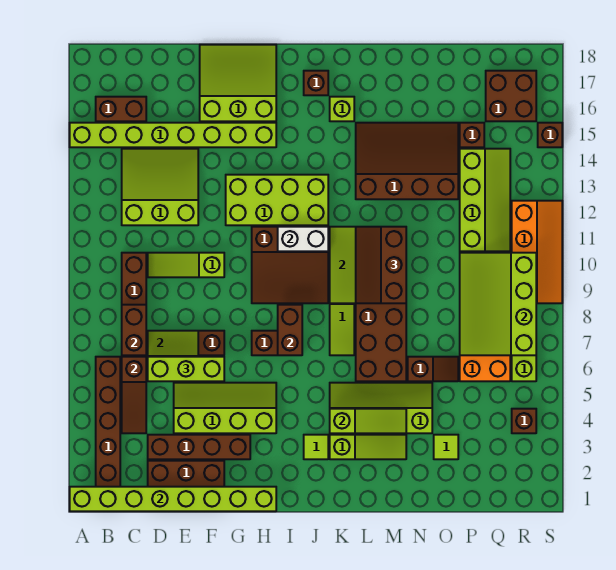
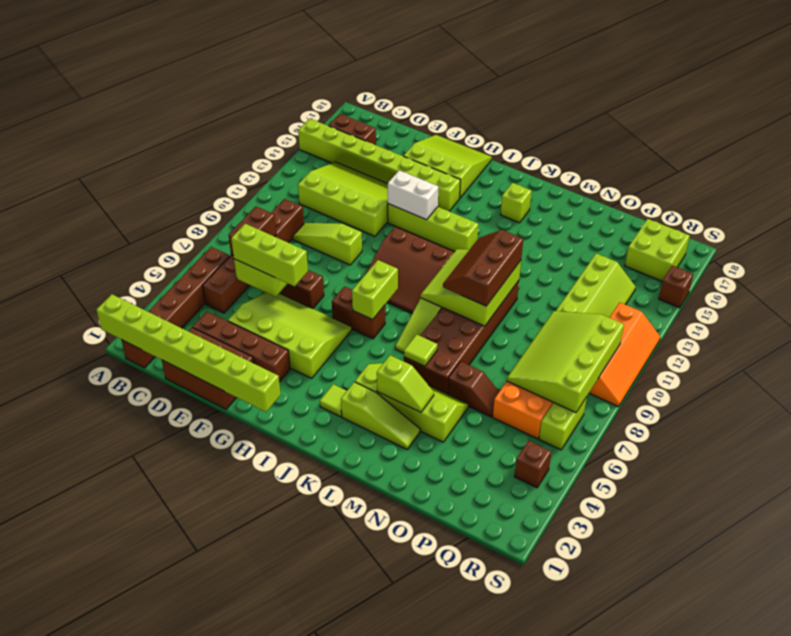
brown 1x3 slope [122,357,146,433] -> none
lime 3x3 slope [122,149,198,225] -> lime 3x4 slope [298,162,388,236]
lime 2x4 slope [174,383,276,433] -> lime 3x4 slope [228,292,352,378]
lime 2x4 brick [226,175,328,225] -> lime 1x4 brick [388,204,478,252]
brown 1x2 brick [278,305,302,355] -> lime 1x2 brick [352,260,398,320]
white 1x2 brick [278,227,328,251] -> white 1x2 brick moved to [388,170,438,220]
brown 1x1 brick [304,71,328,95] -> none
lime 1x3 slope [330,409,406,433] -> lime 1x2 slope [377,355,434,412]
brown 3x4 slope [356,123,458,199] -> none
lime 1x1 tile [434,435,458,459] -> lime 1x1 tile moved to [404,334,437,366]
brown 1x1 brick [460,123,484,147] -> none
brown 2x2 brick [486,71,536,121] -> lime 2x2 brick [625,219,690,282]

